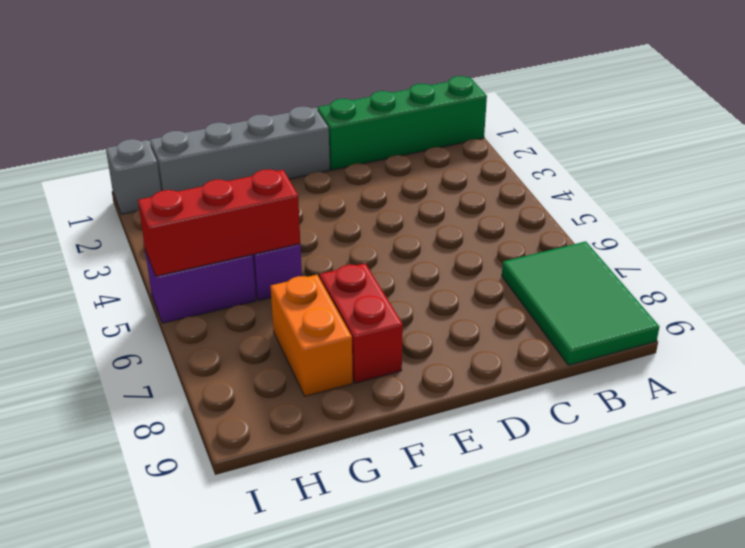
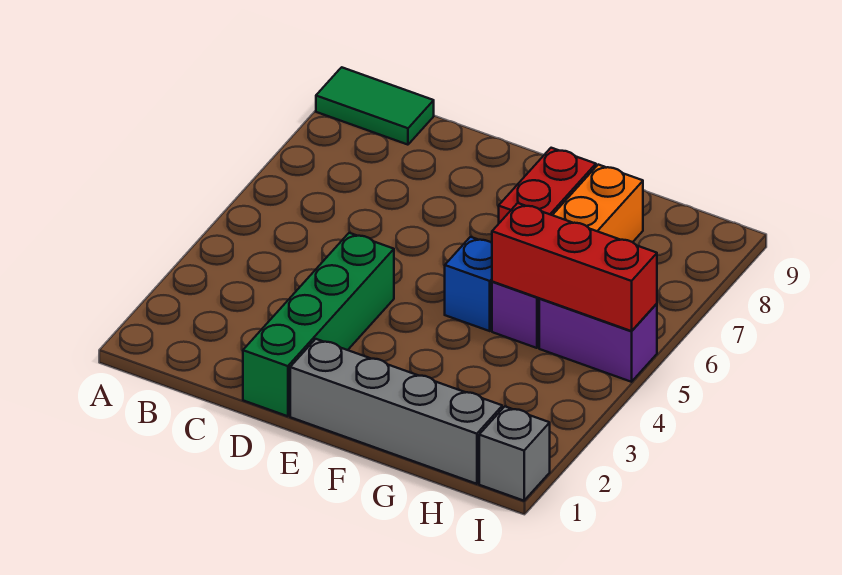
green 1x4 brick [317,76,487,170] -> green 1x4 brick turned to [243,233,394,416]
green 2x3 tile [502,241,659,365] -> green 1x2 tile [316,67,434,145]
none -> blue 1x1 brick [445,237,492,331]

